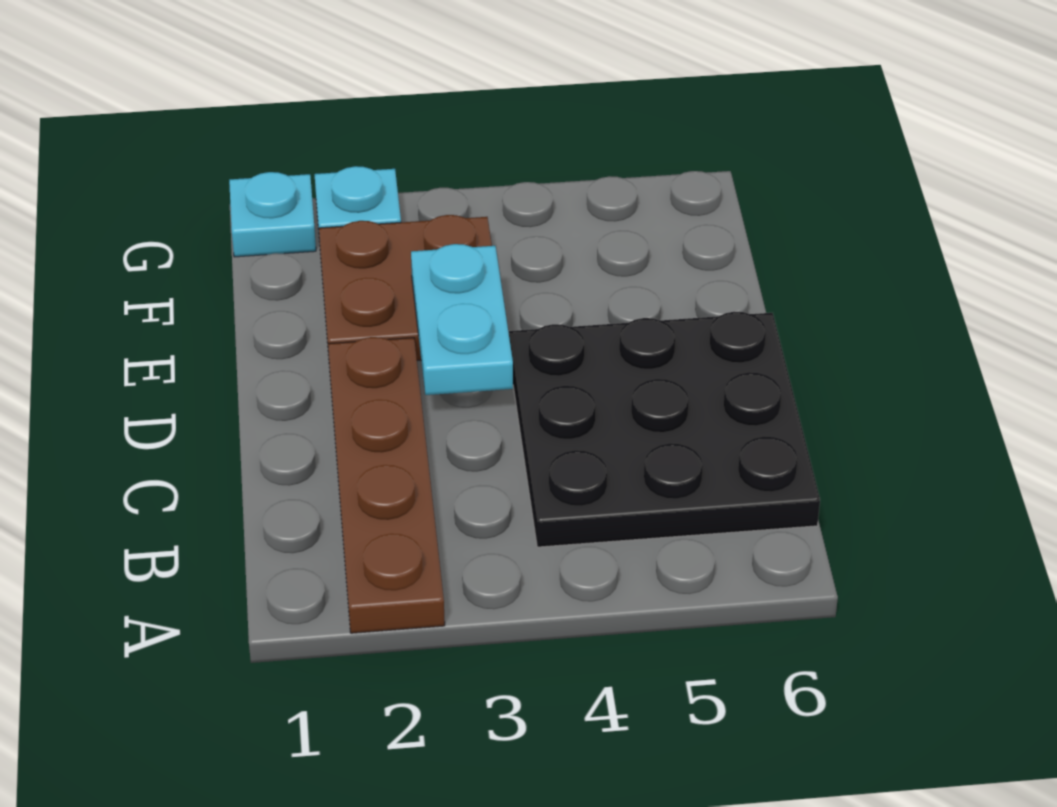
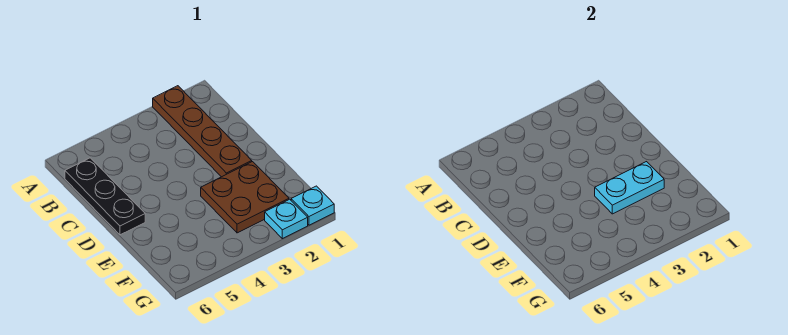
black 3x3 plate [509,312,820,547] -> black 1x3 plate [65,158,145,235]
cyan 1x2 plate [411,244,513,395] -> cyan 1x2 plate turned to [595,162,664,214]

